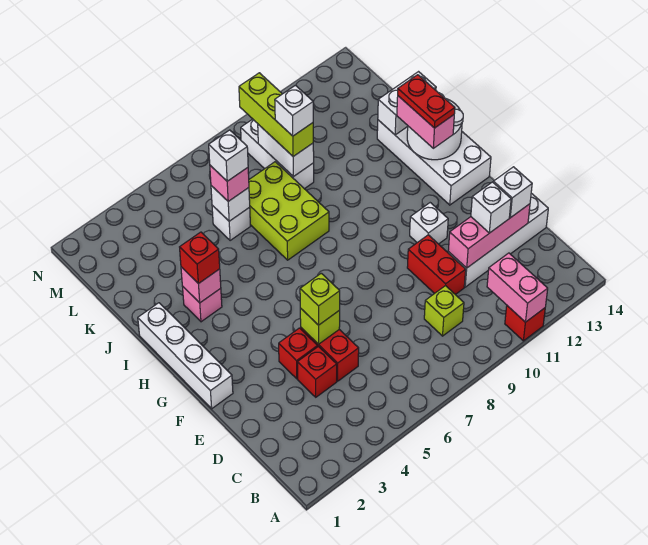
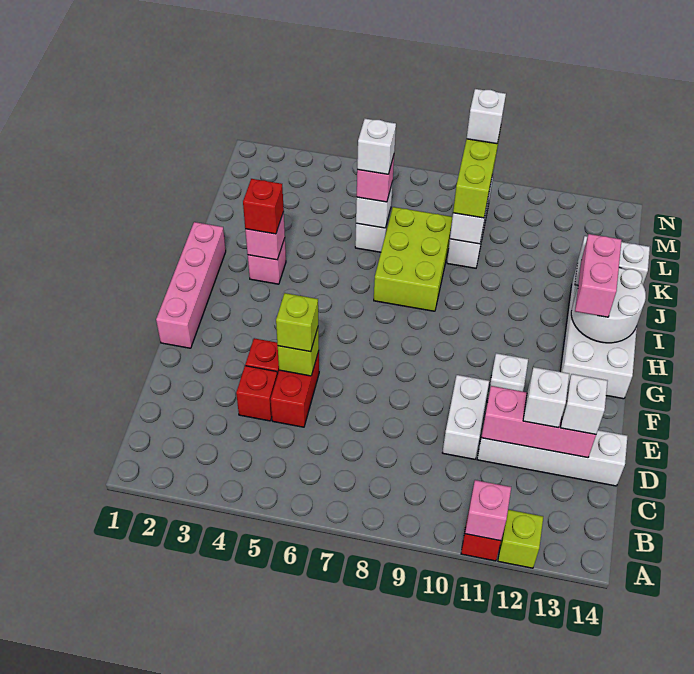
pink 1x2 brick [487,253,548,322] -> pink 1x1 brick [465,480,511,541]
lime 1x1 brick [424,286,464,336] -> lime 1x1 brick moved to [498,510,543,568]
red 1x2 brick [407,235,466,295] -> white 1x2 brick [442,375,489,459]
white 1x4 brick [138,303,233,409] -> pink 1x4 brick [156,222,226,348]
red 1x2 plate [398,75,455,128] -> none
white 1x1 brick [275,85,313,136] -> white 1x1 brick moved to [467,89,506,144]

